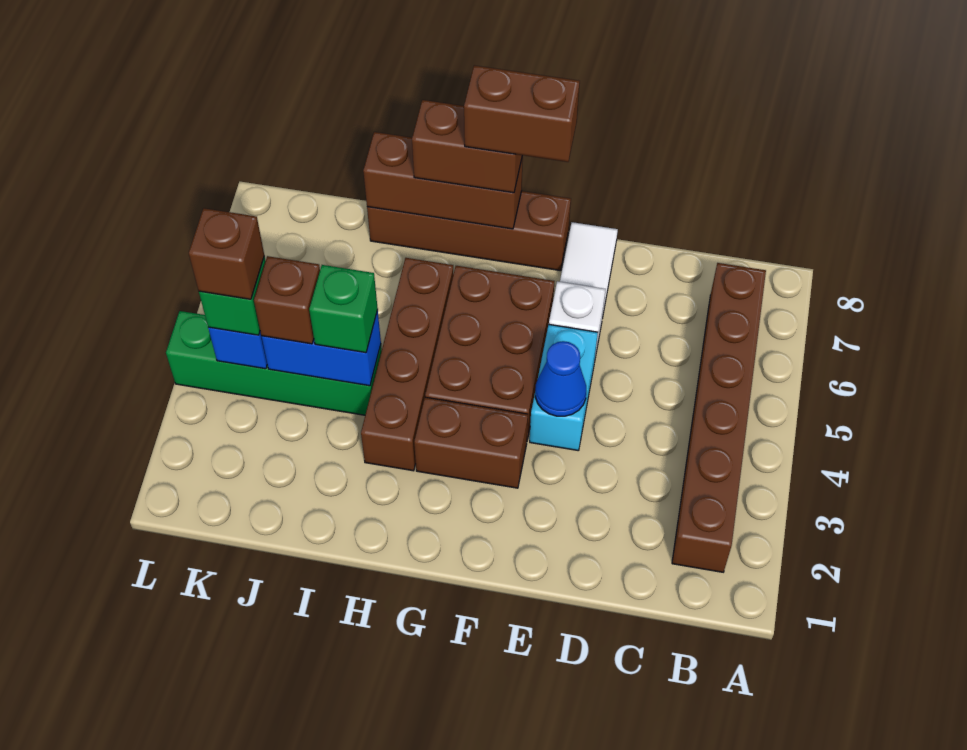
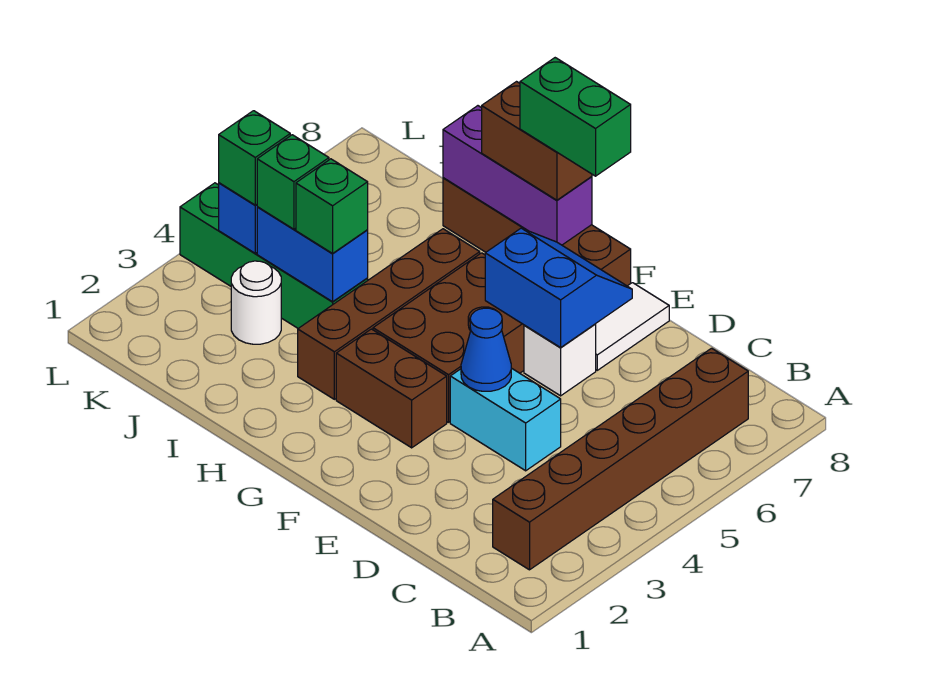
cyan 1x2 brick [530,324,598,451] -> cyan 1x2 brick turned to [450,368,561,471]
none -> blue 2x2 slope [485,228,632,347]
brown 1x2 brick [464,65,580,162] -> green 1x2 brick [520,58,631,176]
brown 1x3 brick [363,132,523,229] -> purple 1x3 brick [443,106,592,245]
none -> white 1x1 round brick [231,261,281,344]
brown 1x1 brick [254,256,320,344] -> green 1x1 brick [257,135,329,229]
brown 1x1 brick [189,208,264,299] -> none

